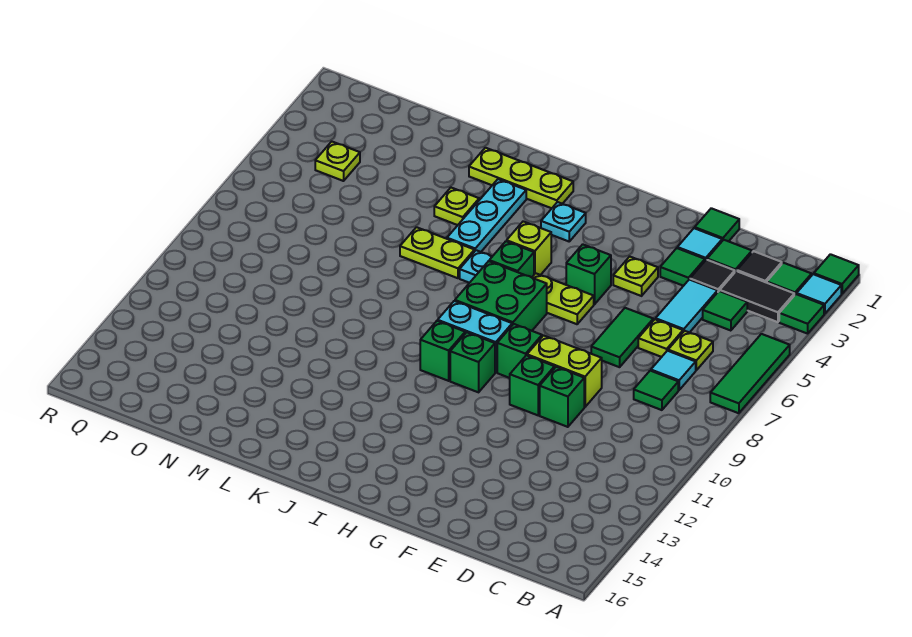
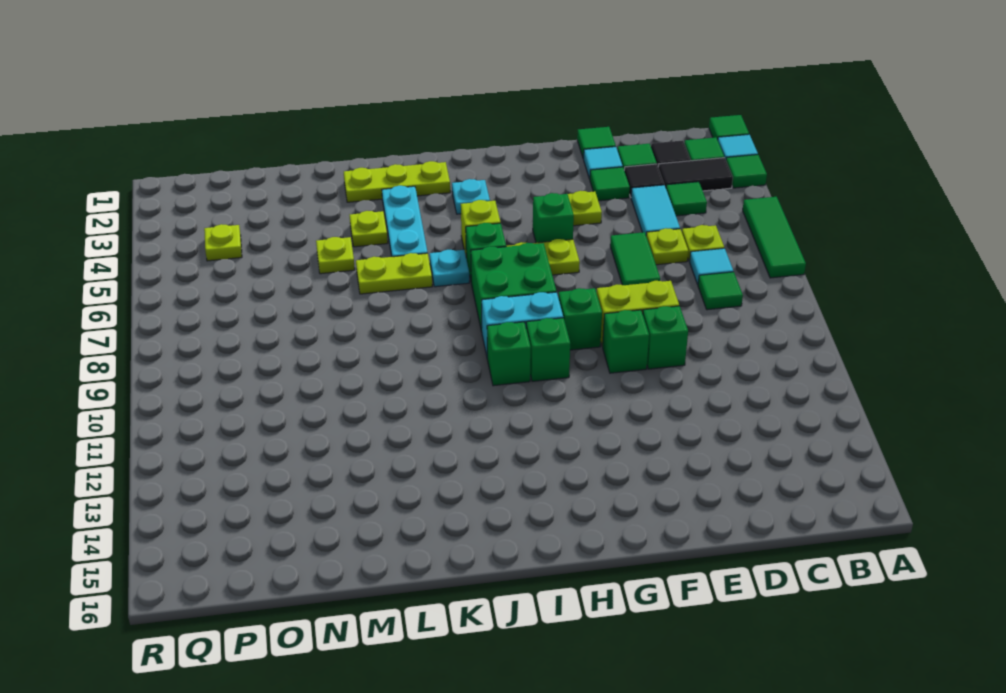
none -> lime 1x1 plate [316,237,355,274]

